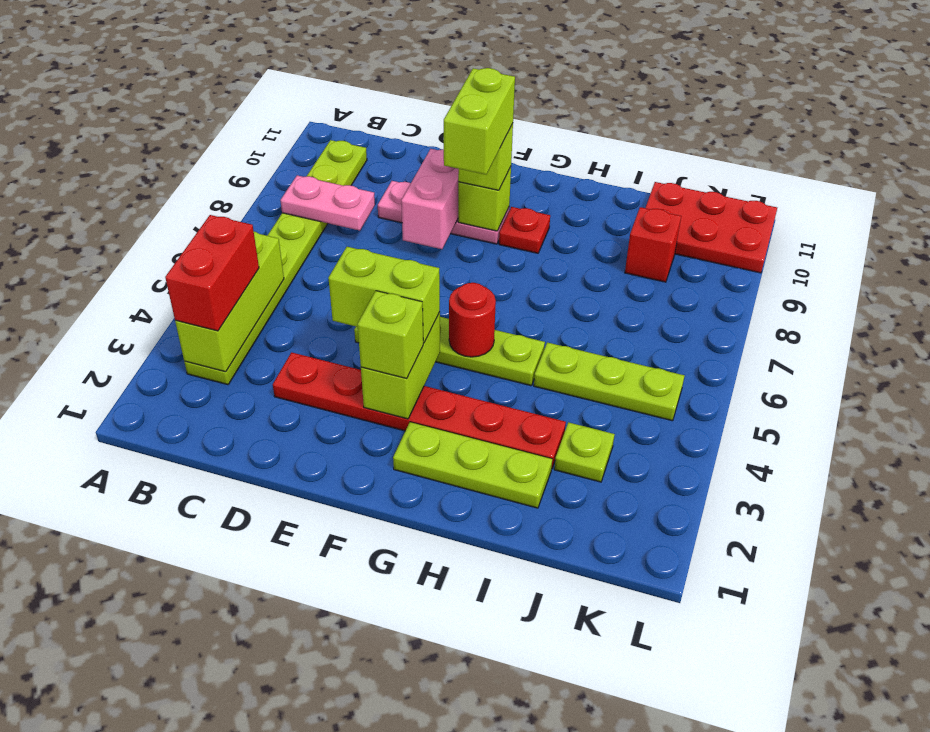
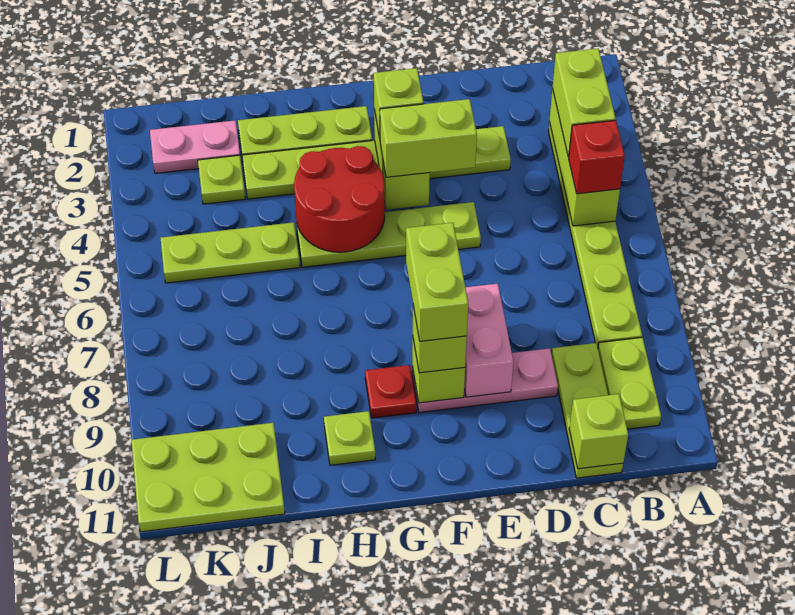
red 1x2 brick [165,215,259,331] -> lime 1x2 brick [553,49,616,157]
pink 1x2 plate [280,175,375,230] -> pink 1x2 plate moved to [150,120,240,173]
none -> lime 1x3 plate [552,343,623,478]
none -> lime 1x1 brick [569,394,628,469]
red 1x6 plate [273,352,566,468] -> lime 1x6 plate [242,126,511,199]
red 1x1 round brick [449,283,496,357] -> red 2x2 round brick [294,146,385,252]
none -> lime 1x1 plate [324,411,375,465]
red 1x1 brick [625,207,681,282] -> red 1x1 brick moved to [569,120,625,194]
red 2x3 plate [646,182,777,273] -> lime 2x3 plate [131,423,285,532]

